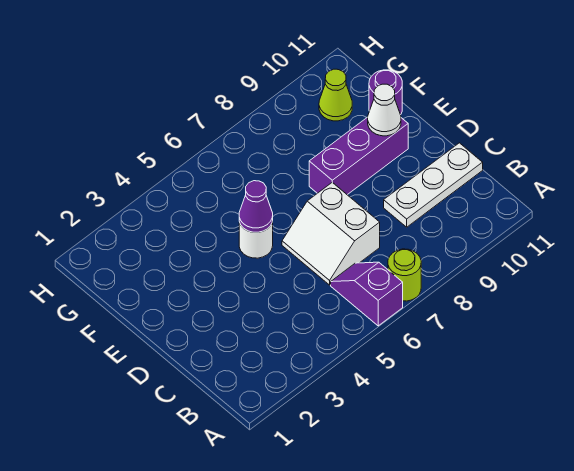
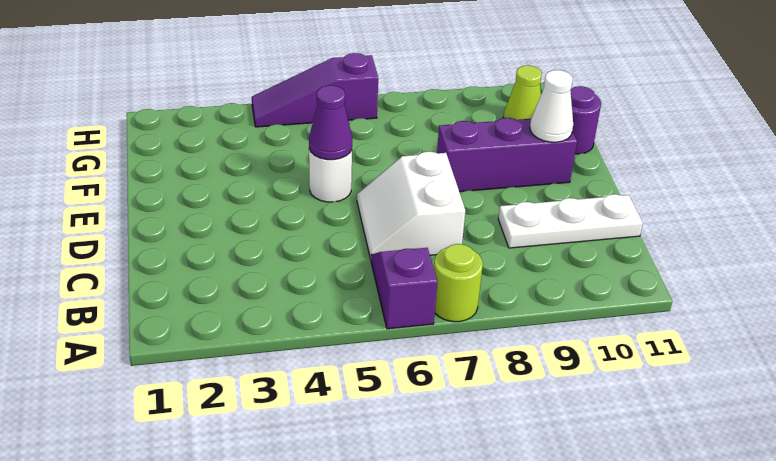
none -> purple 1x3 slope [252,53,378,127]

